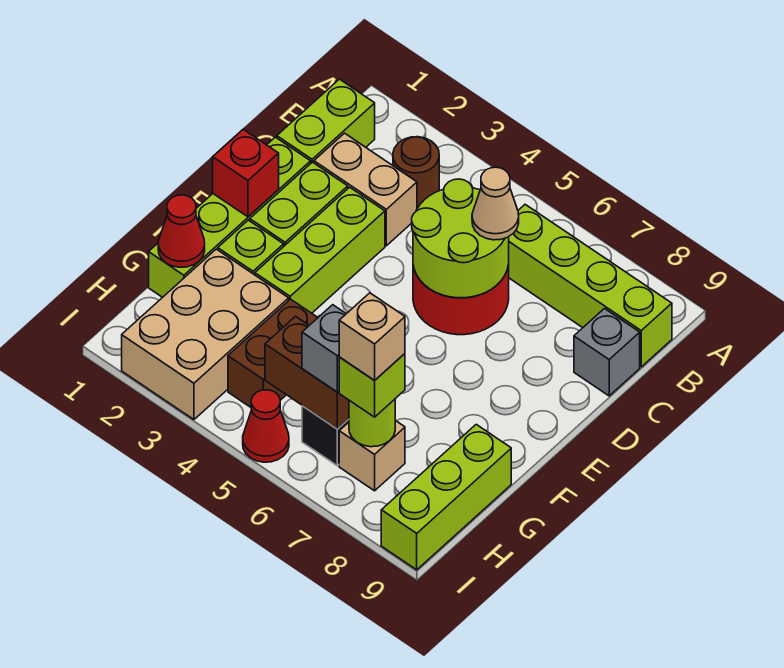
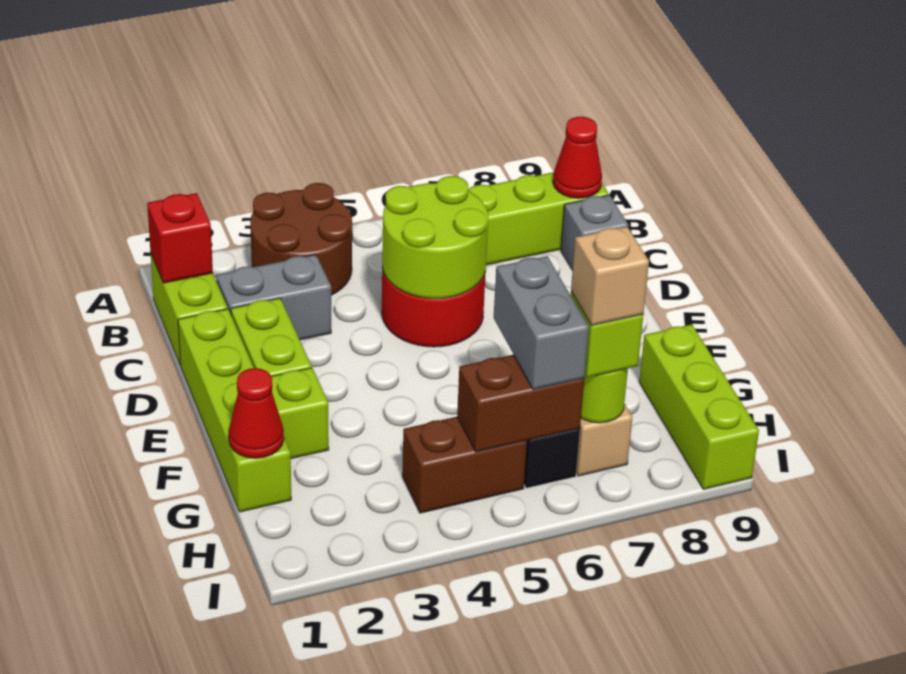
brown 1x1 round brick [393,137,439,208] -> brown 2x2 round brick [250,183,352,295]
tan 1x2 brick [314,133,417,246] -> grey 1x2 brick [216,255,331,340]
tan 1x1 cone [472,167,519,240] -> none
lime 1x3 brick [255,187,385,313] -> none
red 1x1 brick [213,129,279,217] -> red 1x1 brick moved to [147,193,213,283]
tan 2x3 brick [122,249,289,420] -> none
brown 1x2 brick [228,299,318,407] -> brown 1x2 brick turned to [402,417,527,513]
grey 1x1 brick [302,305,346,392] -> grey 1x2 brick [494,256,589,390]
red 1x1 cone [243,390,289,462] -> red 1x1 cone moved to [553,117,602,198]

